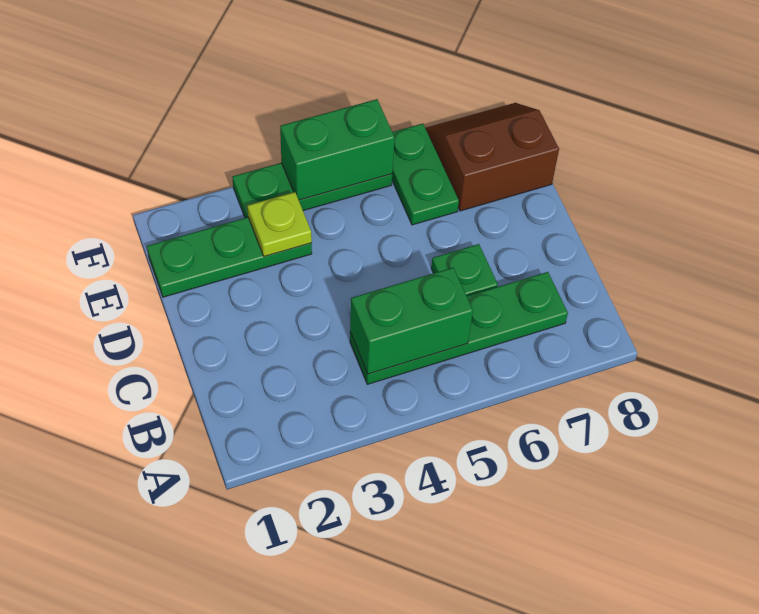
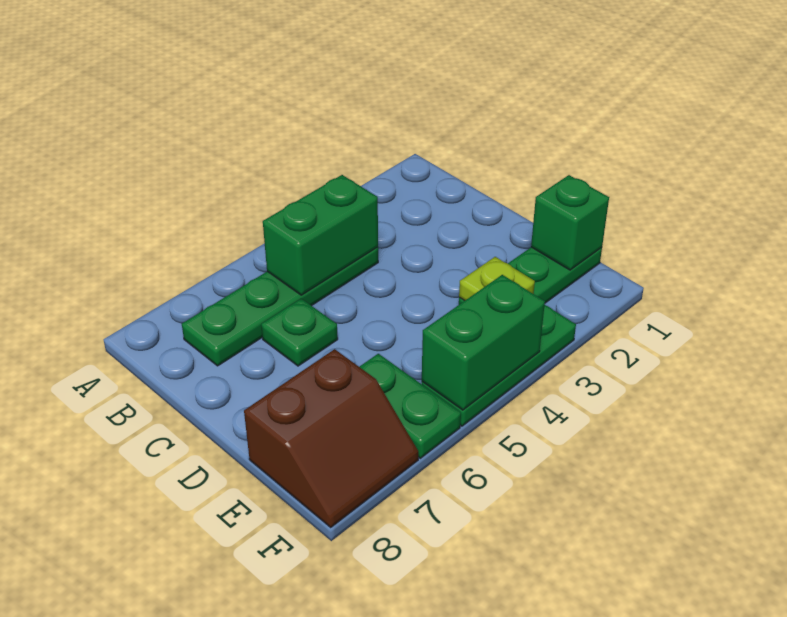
none -> green 1x1 brick [531,175,609,270]

